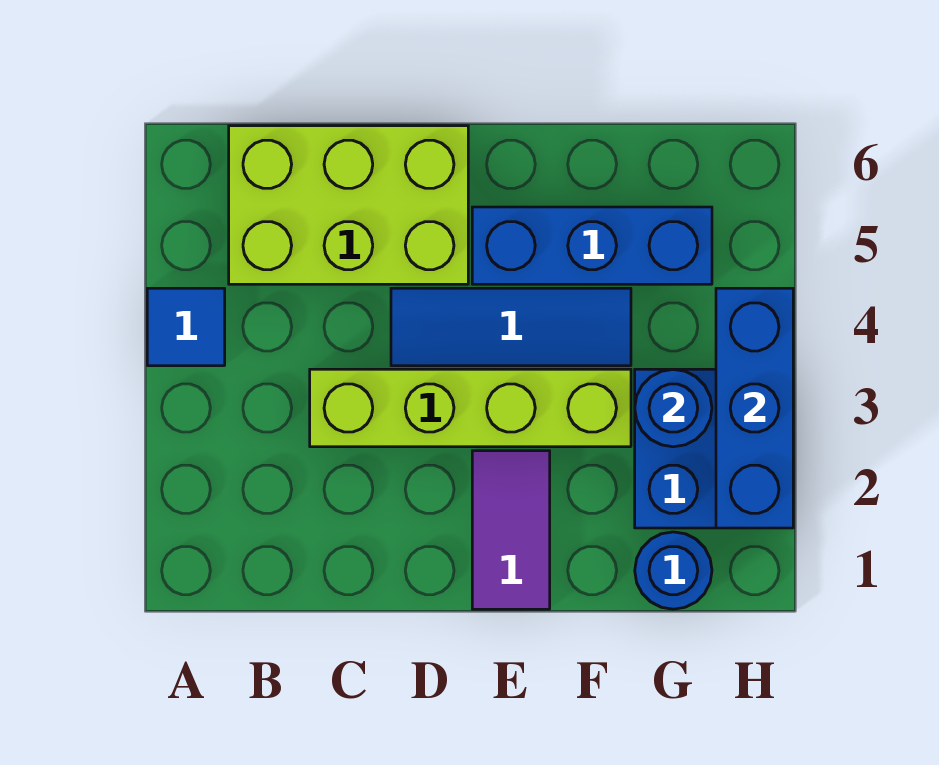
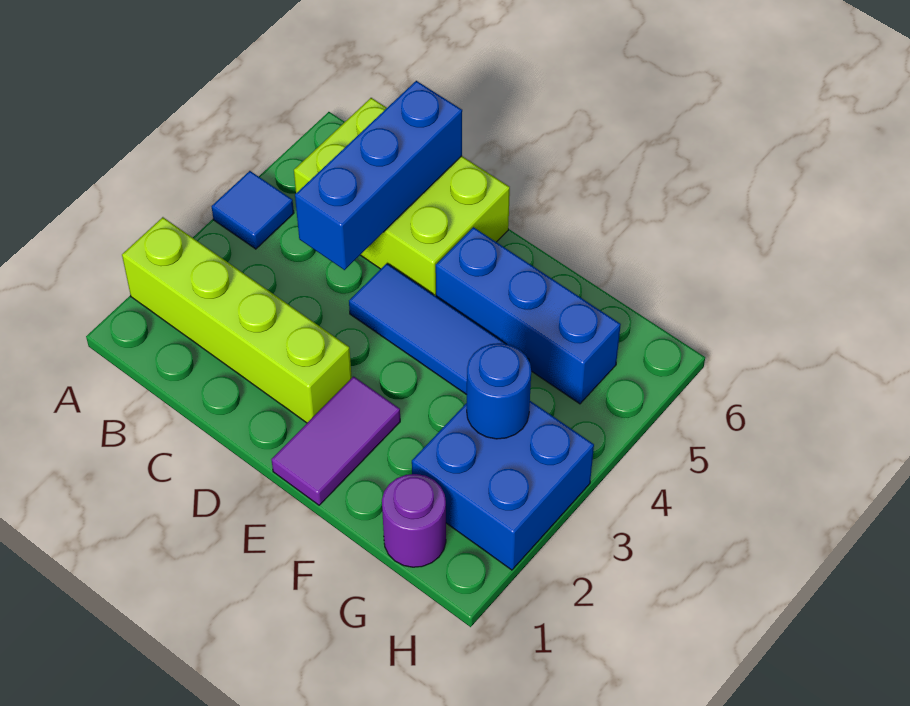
lime 1x4 brick [310,369,631,447] -> lime 1x4 brick moved to [122,217,352,423]
blue 1x1 round brick [635,532,712,609] -> purple 1x1 round brick [382,474,446,567]
blue 1x3 brick [716,288,793,528] -> blue 1x3 brick moved to [295,81,462,270]

